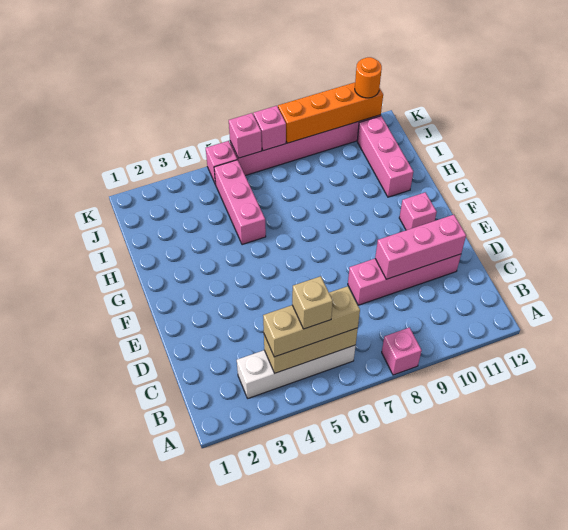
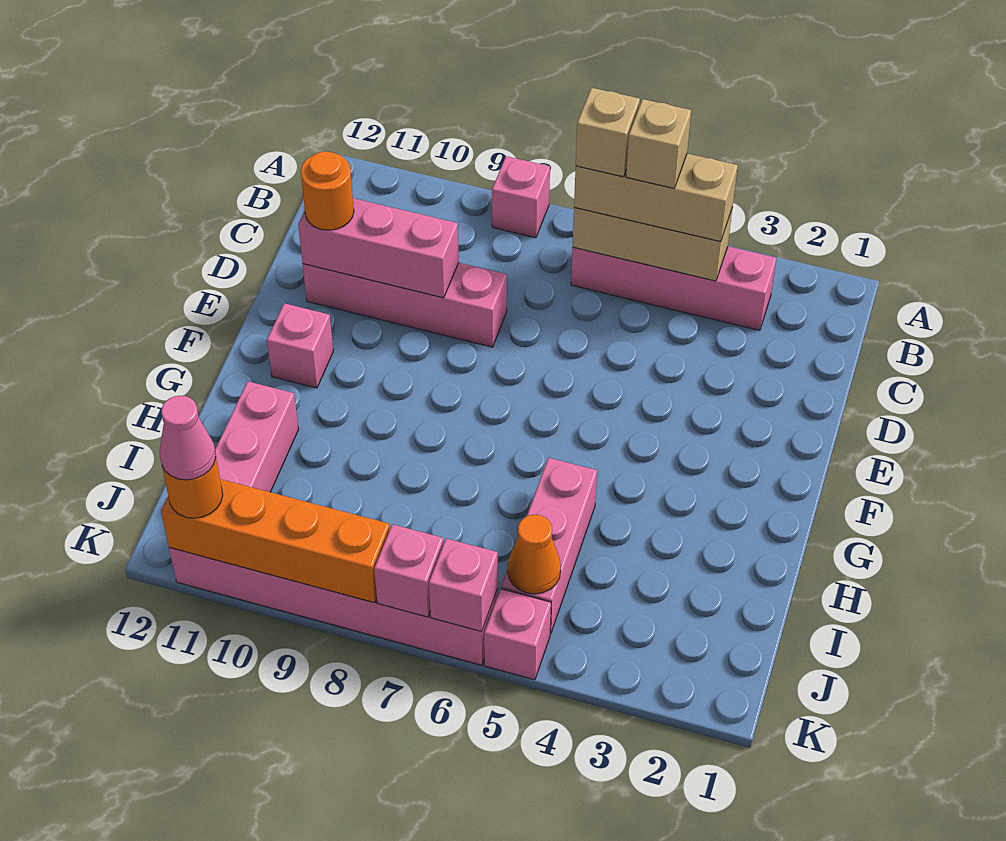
white 1x4 brick [237,345,356,398] -> pink 1x4 brick [571,246,776,330]
none -> tan 1x1 brick [576,88,640,177]
none -> orange 1x1 round brick [301,151,354,230]
none -> orange 1x1 cone [508,515,561,594]
none -> pink 1x1 cone [160,396,216,480]

